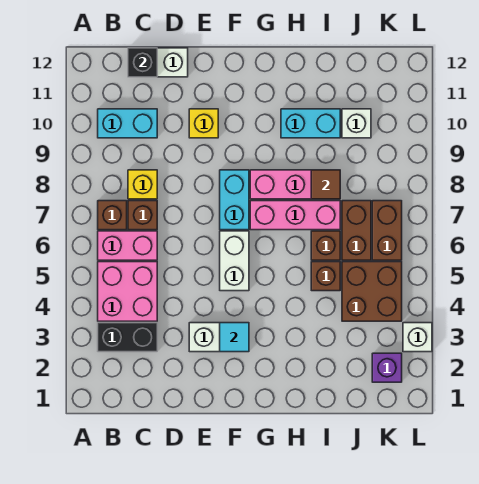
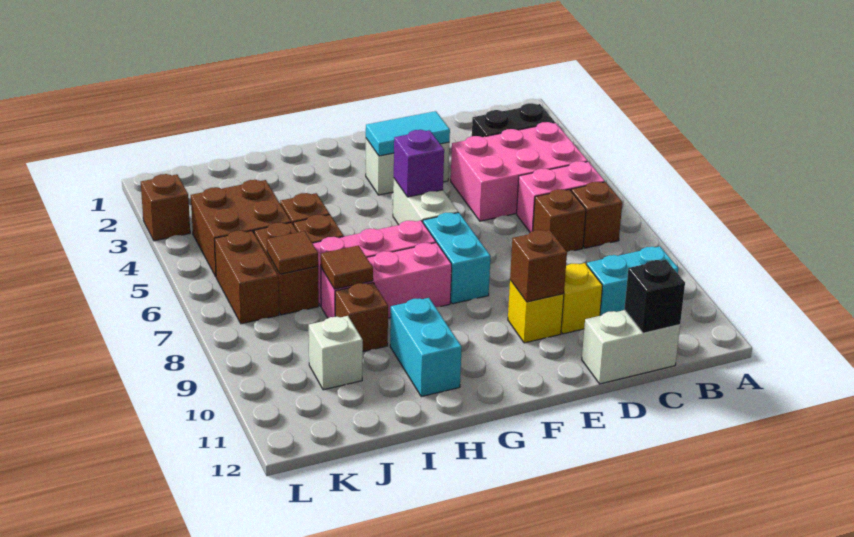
pink 2x2 brick [98,262,157,321] -> pink 2x3 brick [451,122,588,221]
yellow 1x1 brick [128,170,157,199] -> yellow 1x1 brick moved to [561,263,603,334]
none -> brown 1x1 brick [510,230,567,302]
cyan 1x1 tile [220,323,249,352] -> cyan 1x2 tile [366,111,450,156]
cyan 1x2 brick [281,109,340,138] -> cyan 1x2 brick turned to [390,298,462,397]
none -> brown 1x1 brick [335,283,388,352]
none -> brown 1x1 tile [267,231,318,274]
purple 1x1 brick [372,353,402,382] -> purple 1x1 brick moved to [394,130,444,197]
white 1x1 brick [403,323,432,352] -> brown 1x1 brick [141,174,190,241]

